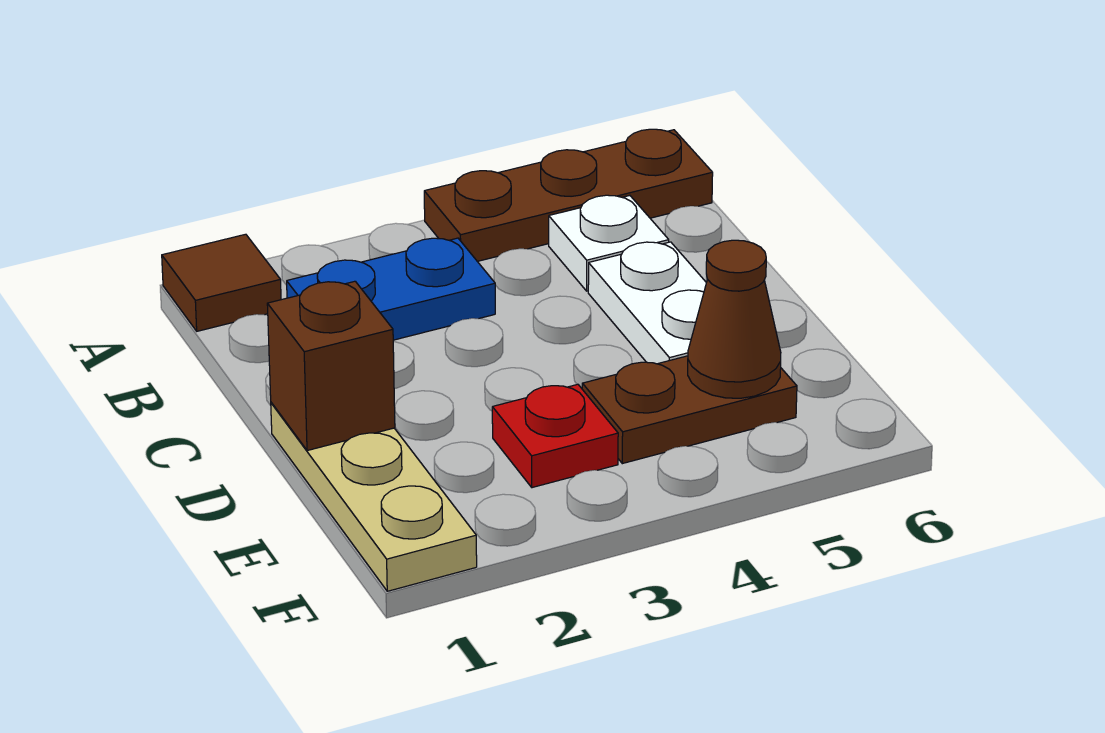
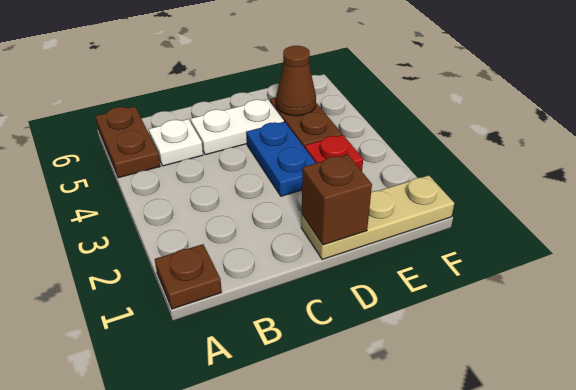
brown 1x1 tile [162,234,281,331] -> brown 1x1 plate [155,244,222,309]
brown 1x3 plate [424,129,713,261] -> brown 1x2 plate [96,107,160,178]
blue 1x2 plate [287,238,495,340] -> blue 1x2 plate moved to [246,122,316,196]

